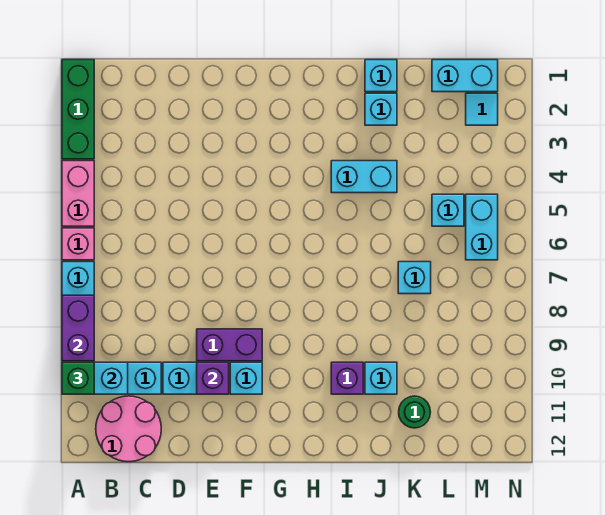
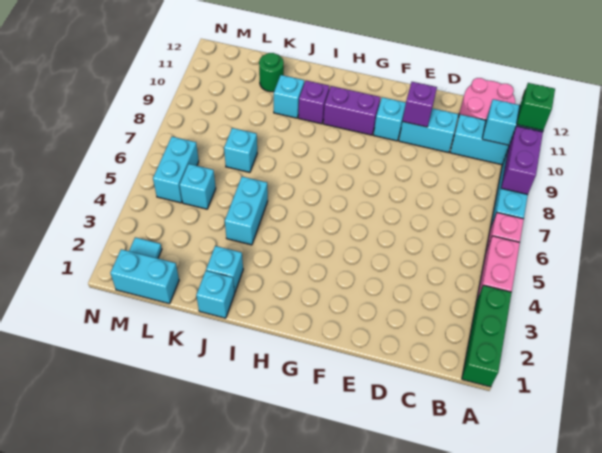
purple 1x2 brick [197,329,262,361] -> purple 1x2 brick moved to [323,86,380,135]
cyan 1x2 brick [331,161,397,193] -> cyan 1x2 brick turned to [225,177,268,245]

